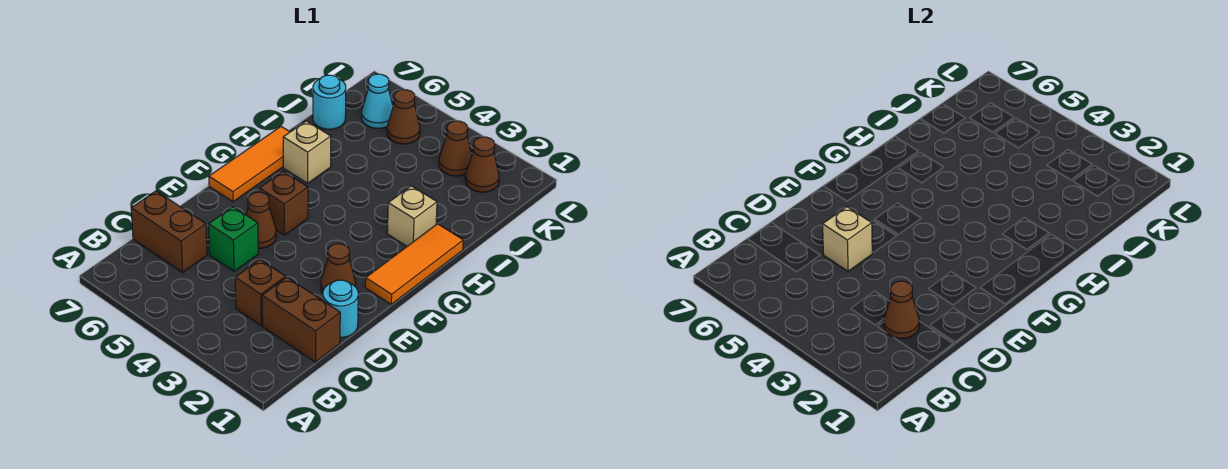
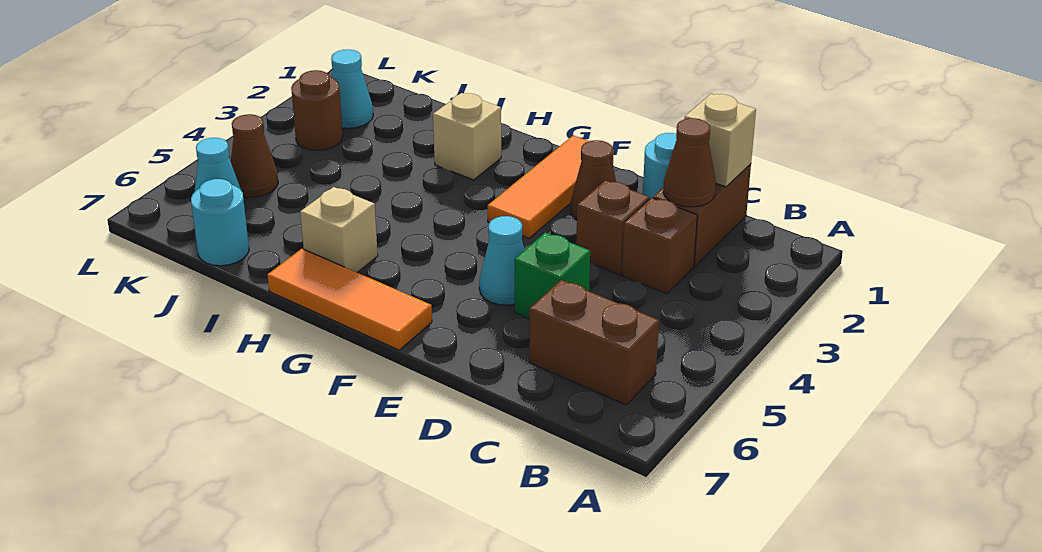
brown 1x2 brick [131,191,207,272] -> brown 1x2 brick turned to [530,280,659,405]
tan 1x1 brick [823,207,872,271] -> tan 1x1 brick moved to [685,94,756,187]
brown 1x1 cone [246,192,276,248] -> cyan 1x1 cone [479,216,524,305]
orange 1x3 tile [365,224,463,304] -> orange 1x3 tile turned to [488,135,614,238]
brown 1x1 brick [259,171,308,235] -> brown 1x1 brick moved to [576,180,650,275]
brown 1x1 cone [465,137,499,192] -> cyan 1x1 cone [331,50,373,128]
brown 1x1 cone [439,121,472,176] -> brown 1x1 round brick [291,70,343,150]

